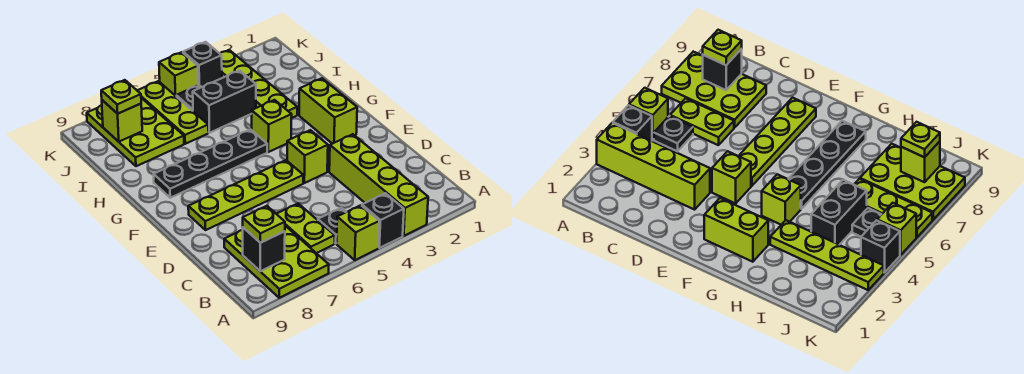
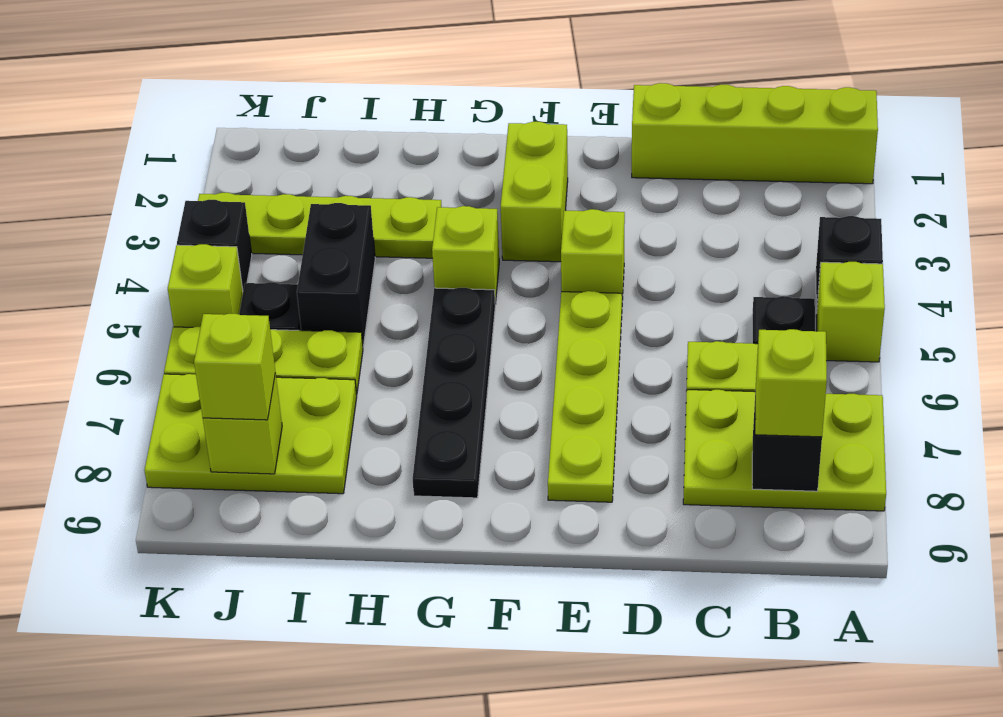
lime 1x4 brick [329,134,428,236] -> lime 1x4 brick moved to [632,83,878,184]
lime 1x1 plate [243,206,285,243] -> lime 1x1 brick [755,329,827,437]
lime 1x2 brick [299,78,357,144] -> lime 1x2 brick turned to [501,122,568,262]
lime 1x1 plate [101,80,141,114] -> lime 1x1 brick [194,314,275,420]

